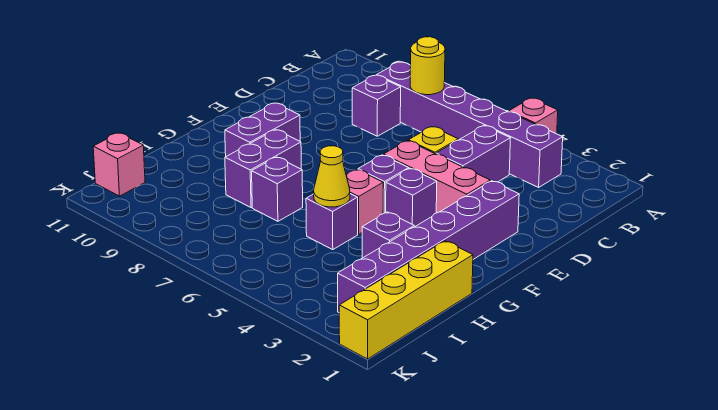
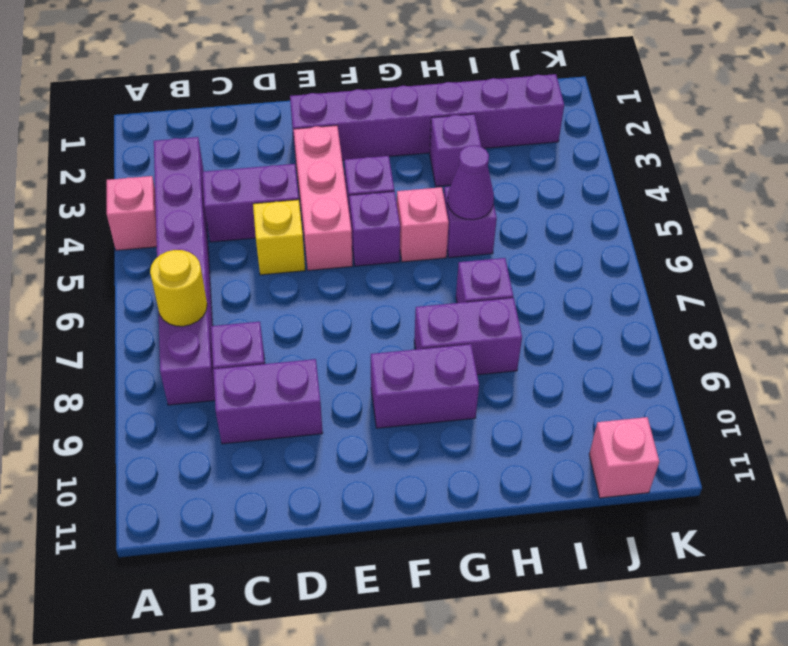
none -> purple 1x2 brick [213,359,323,444]
yellow 1x4 brick [339,241,473,359] -> none
yellow 1x1 cone [314,146,350,207] -> purple 1x1 cone [448,145,494,220]

